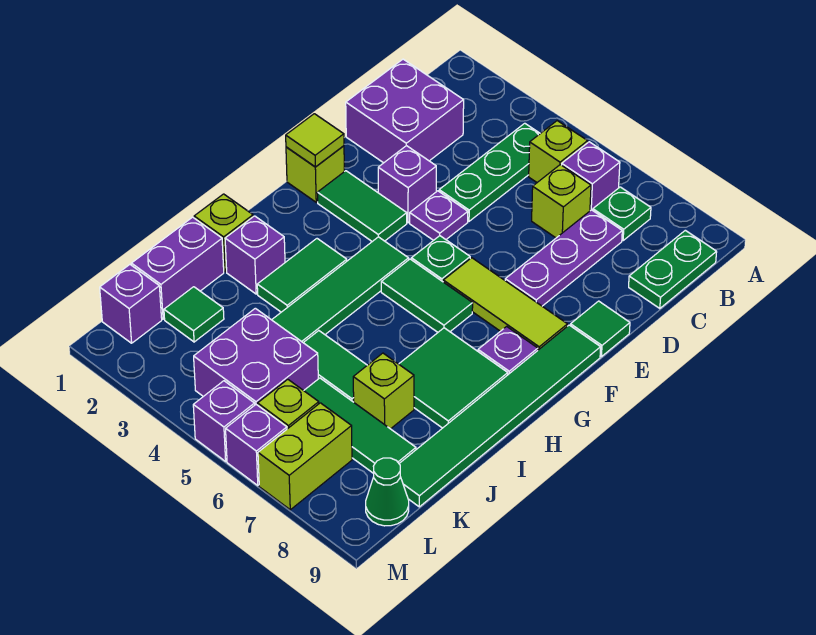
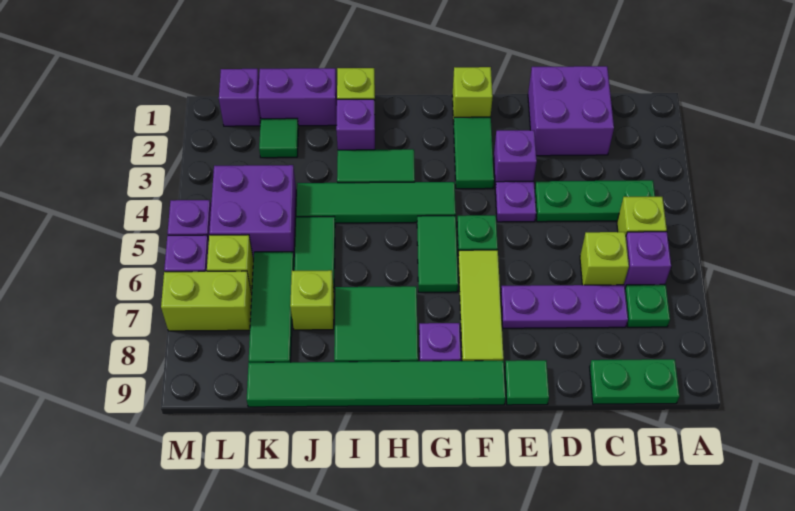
lime 1x1 tile [286,114,344,167] -> none
green 1x1 cone [366,458,409,526] -> none

